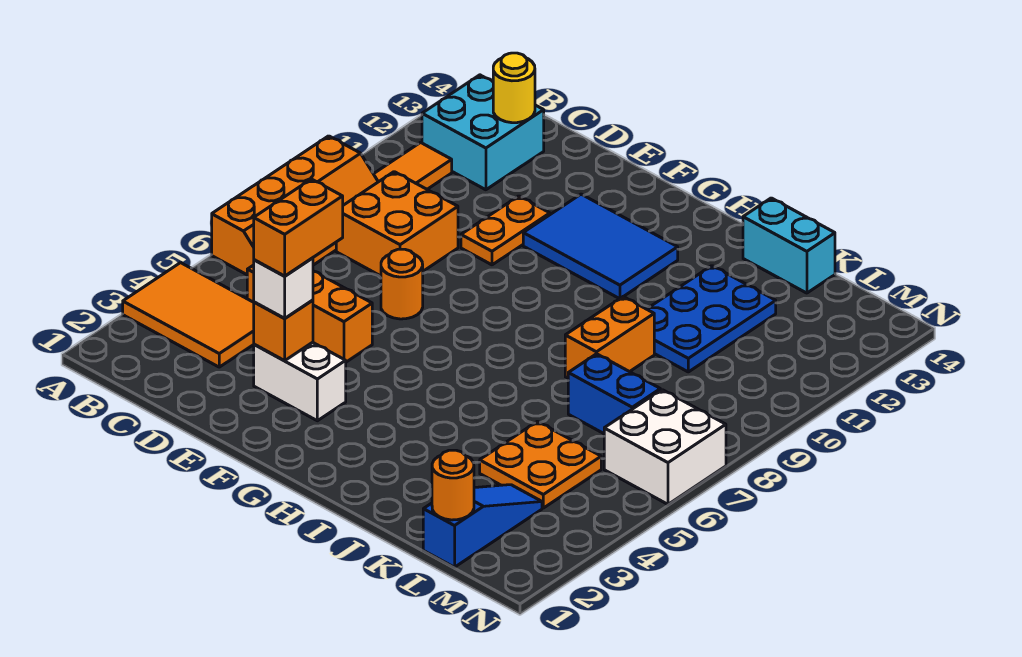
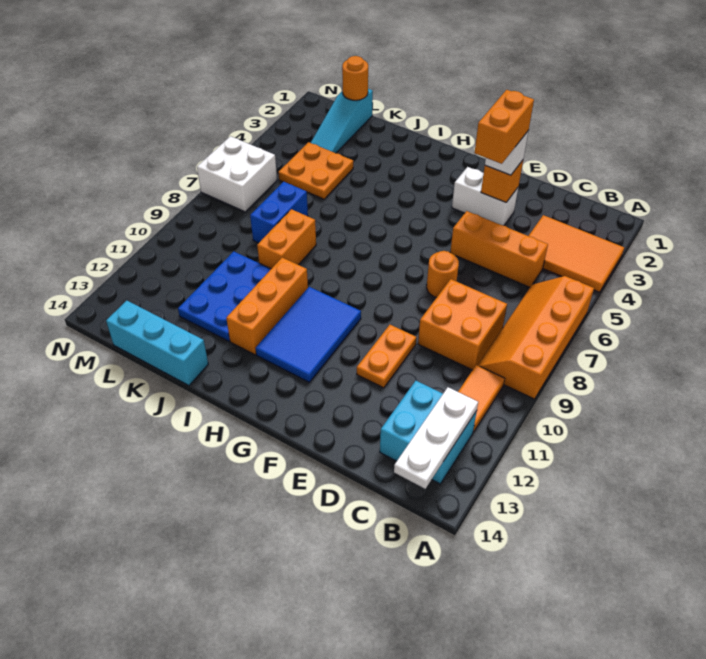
none -> white 1x3 plate [394,387,478,489]
yellow 1x1 round brick [493,53,535,123] -> none
blue 2x3 tile [523,194,678,299] -> blue 2x3 tile turned to [256,287,361,382]
none -> orange 1x3 brick [226,258,308,355]
cyan 1x2 brick [743,198,835,293] -> cyan 1x3 brick [106,301,208,386]
blue 1x2 brick [568,354,660,434] -> blue 1x2 brick turned to [250,182,308,243]
blue 1x3 slope [423,485,542,567] -> cyan 1x3 slope [311,89,373,153]

